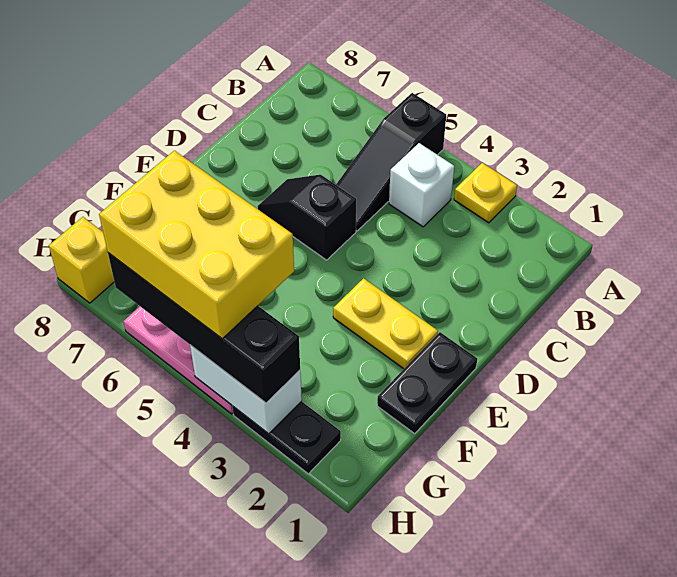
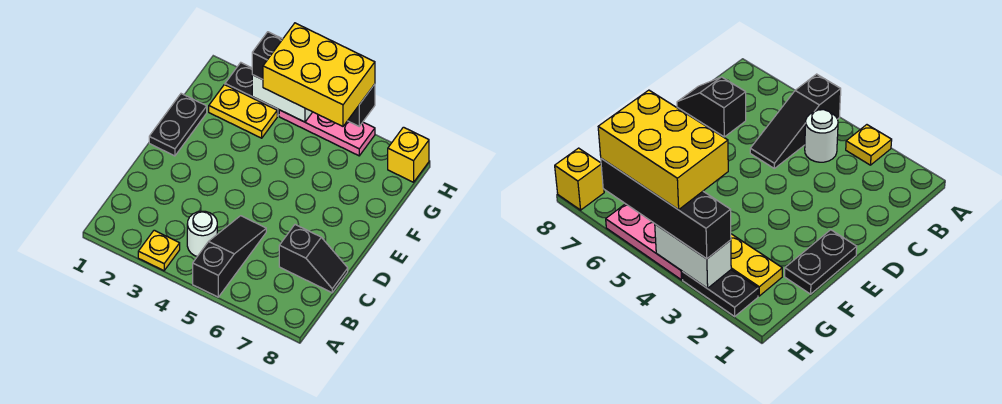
white 1x1 brick [389,143,454,227] -> white 1x1 round brick [187,211,217,256]
black 1x2 slope [258,175,356,260] -> black 1x2 slope moved to [279,225,348,293]
yellow 1x2 plate [333,278,438,369] -> yellow 1x2 plate moved to [209,85,277,138]

